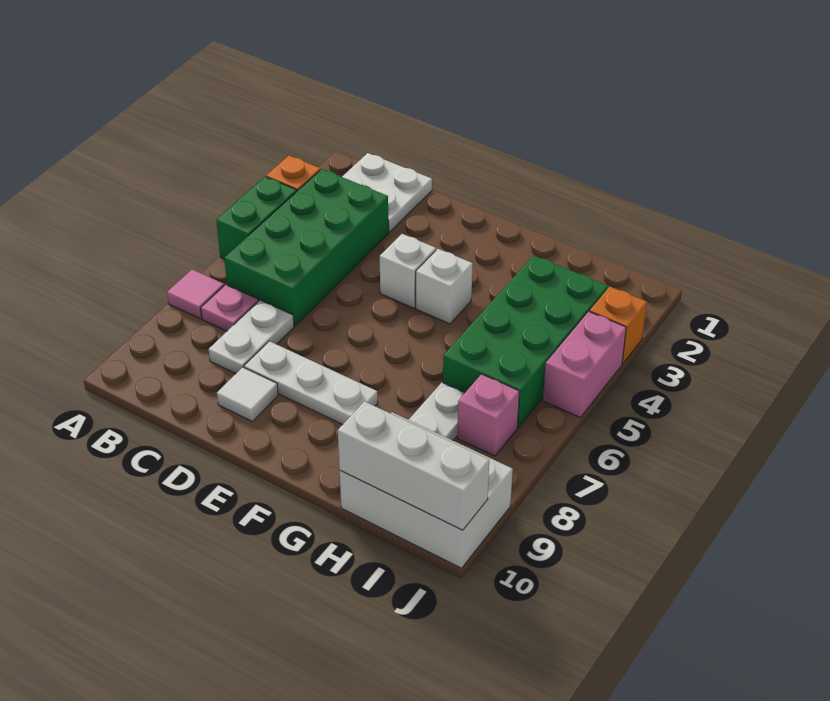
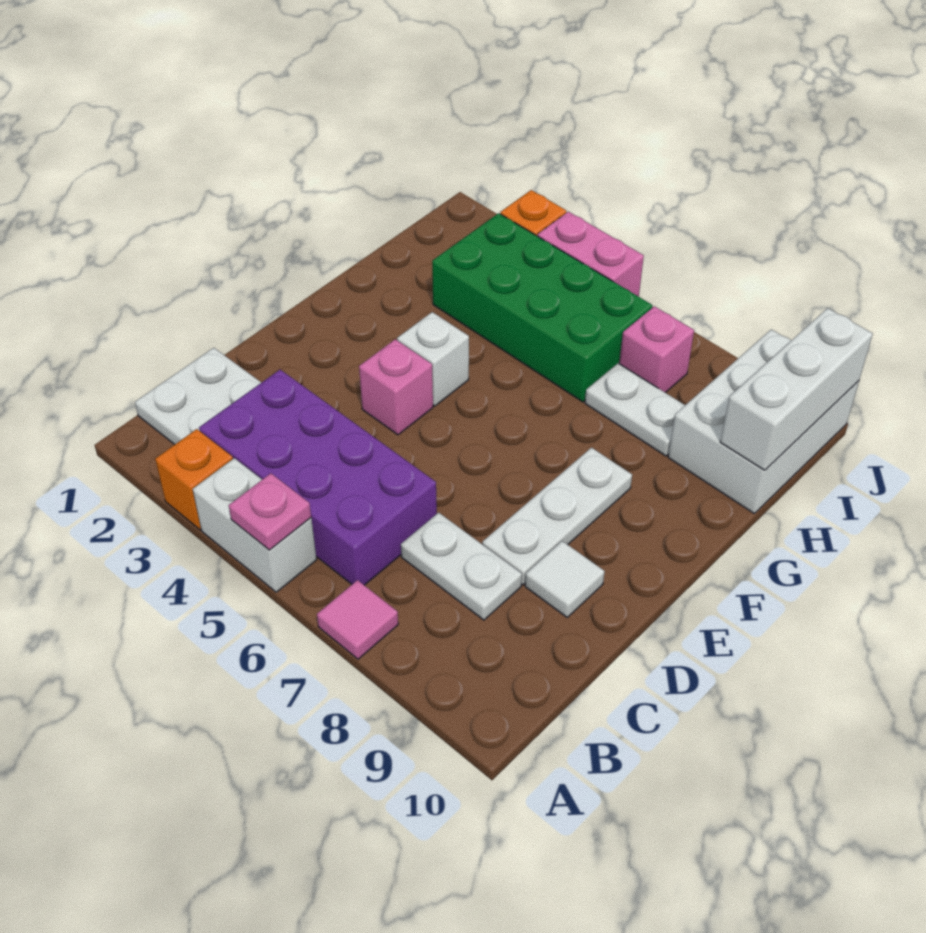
green 1x2 brick [216,177,297,259] -> white 1x2 brick [193,458,317,592]
green 2x4 brick [224,169,389,326] -> purple 2x4 brick [199,370,437,585]
pink 1x1 plate [201,285,258,331] -> pink 1x1 plate moved to [229,473,311,550]
white 1x1 brick [380,234,436,308] -> pink 1x1 brick [359,339,433,435]

